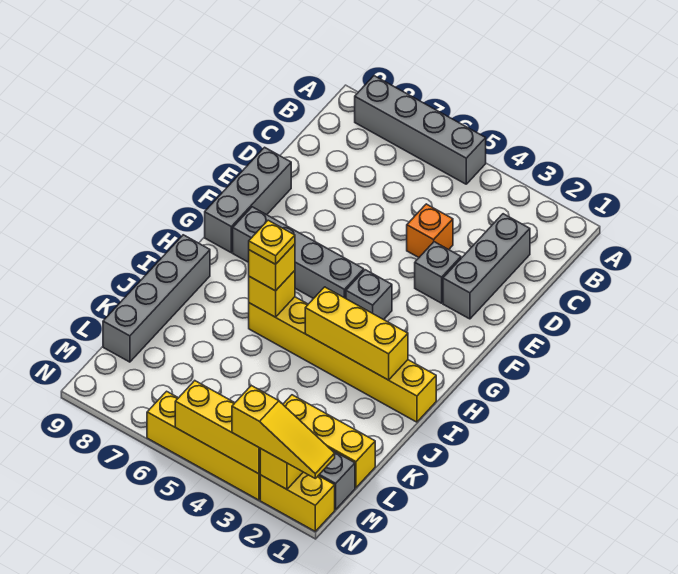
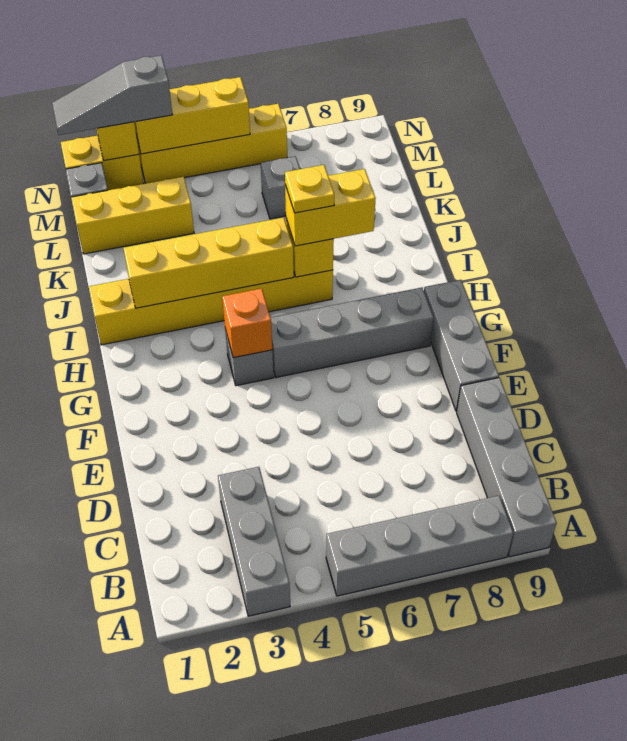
grey 1x3 brick [443,214,530,319] -> grey 1x3 brick moved to [218,467,290,616]
orange 1x1 brick [407,204,453,257] -> orange 1x1 brick moved to [222,288,272,358]
grey 1x1 brick [415,242,461,303] -> grey 1x1 brick moved to [261,156,300,219]
yellow 1x3 brick [305,287,408,380] -> yellow 1x4 brick [123,217,294,308]
yellow 1x1 brick [249,244,295,291] -> yellow 1x2 brick [285,169,376,246]
grey 1x4 brick [103,235,210,362] -> grey 1x4 brick moved to [457,378,557,557]
yellow 1x3 slope [232,386,335,478] -> grey 1x3 slope [52,55,172,135]

